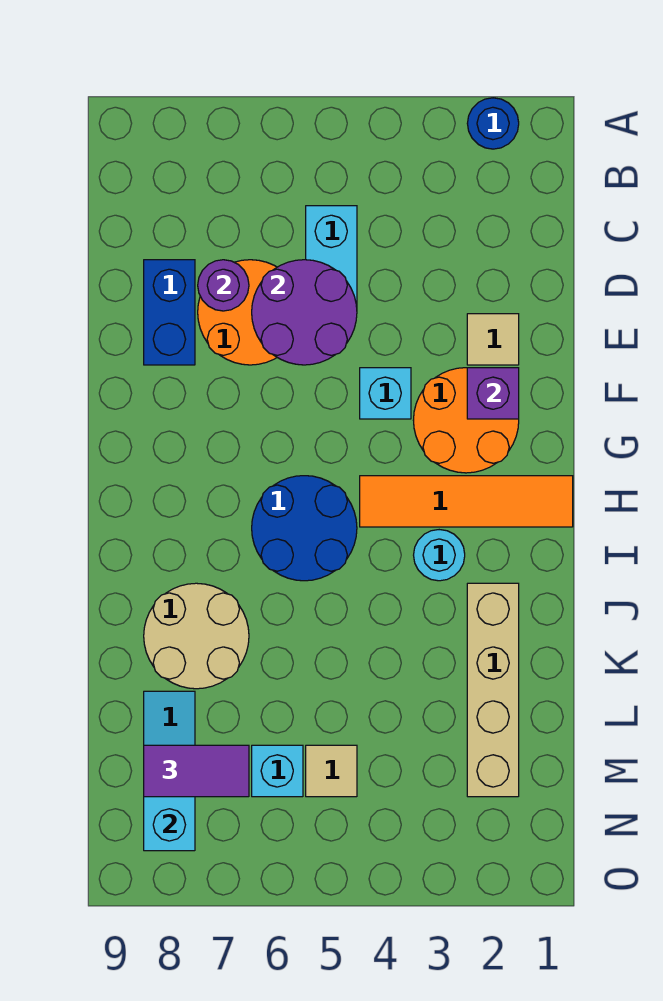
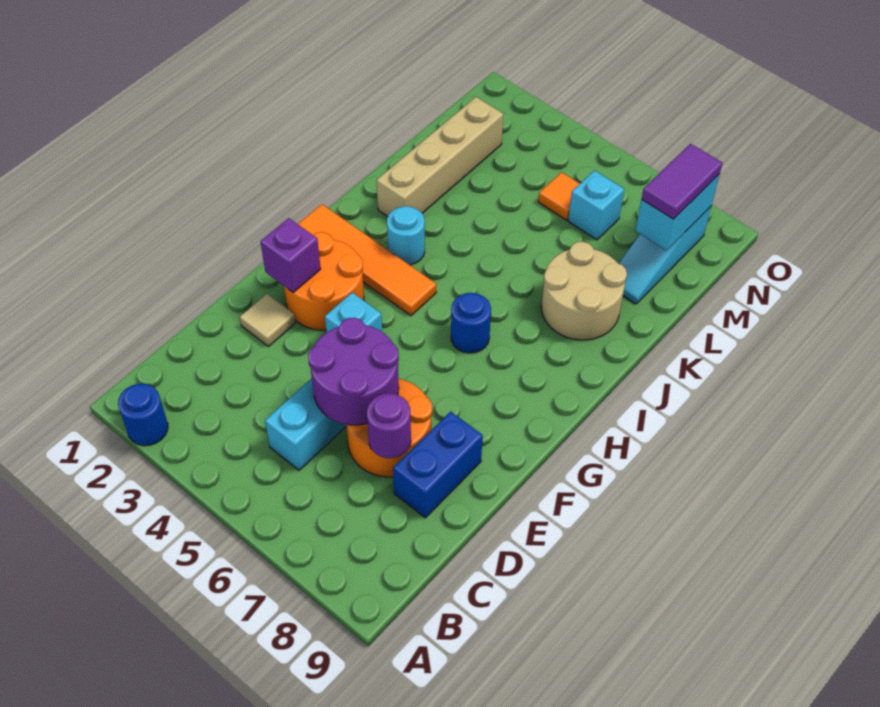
blue 2x2 round brick [252,476,357,581] -> blue 1x1 round brick [451,293,491,353]
tan 1x1 tile [306,745,357,797] -> orange 1x1 tile [538,172,580,220]
purple 1x2 tile [144,745,249,797] -> purple 1x2 tile turned to [642,144,722,219]

